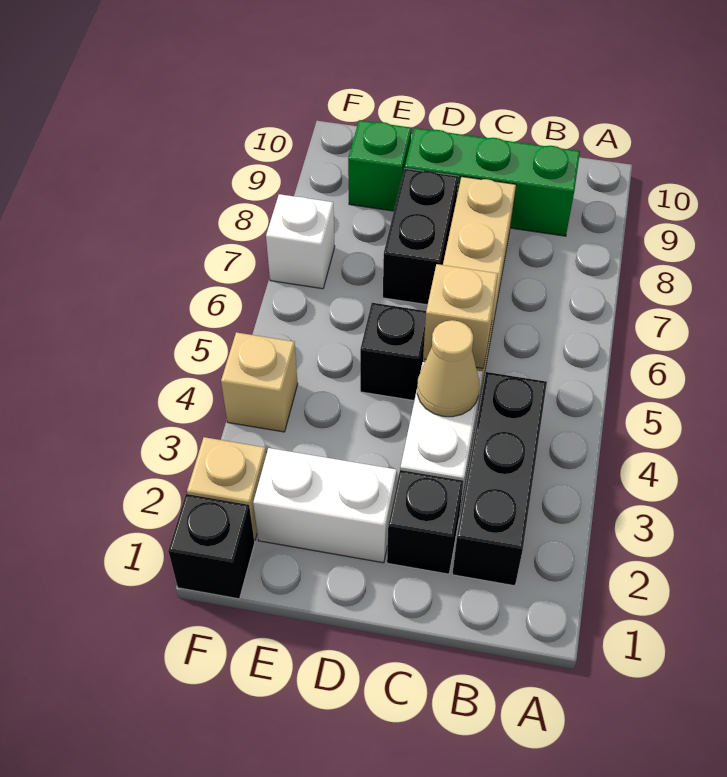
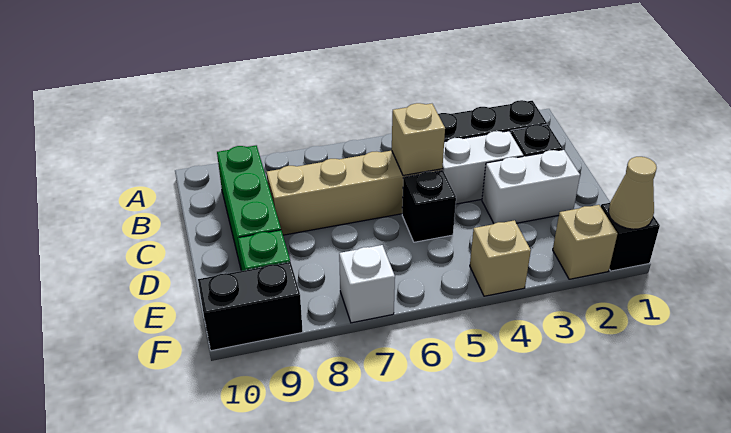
tan 1x1 cone [417,320,479,417] -> tan 1x1 cone moved to [609,157,657,229]
white 1x2 brick [253,448,397,563] -> white 1x2 brick turned to [482,150,580,224]
black 1x2 brick [383,168,458,305] -> black 1x2 brick moved to [198,262,303,351]

